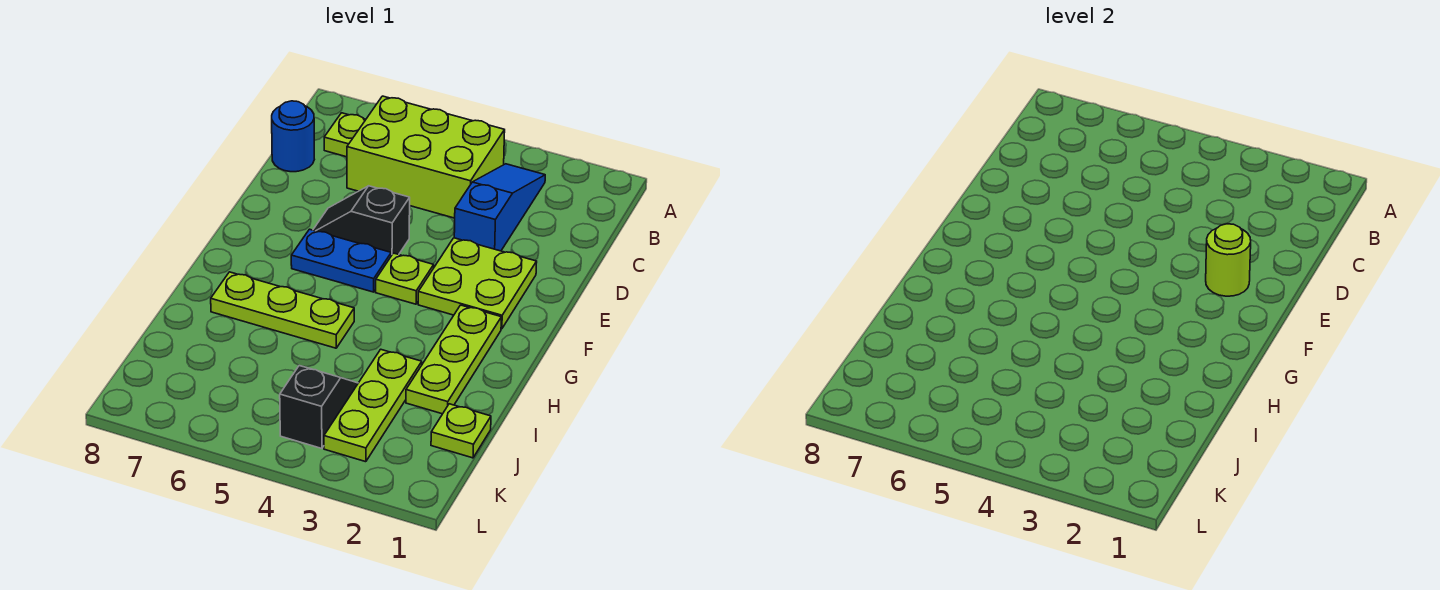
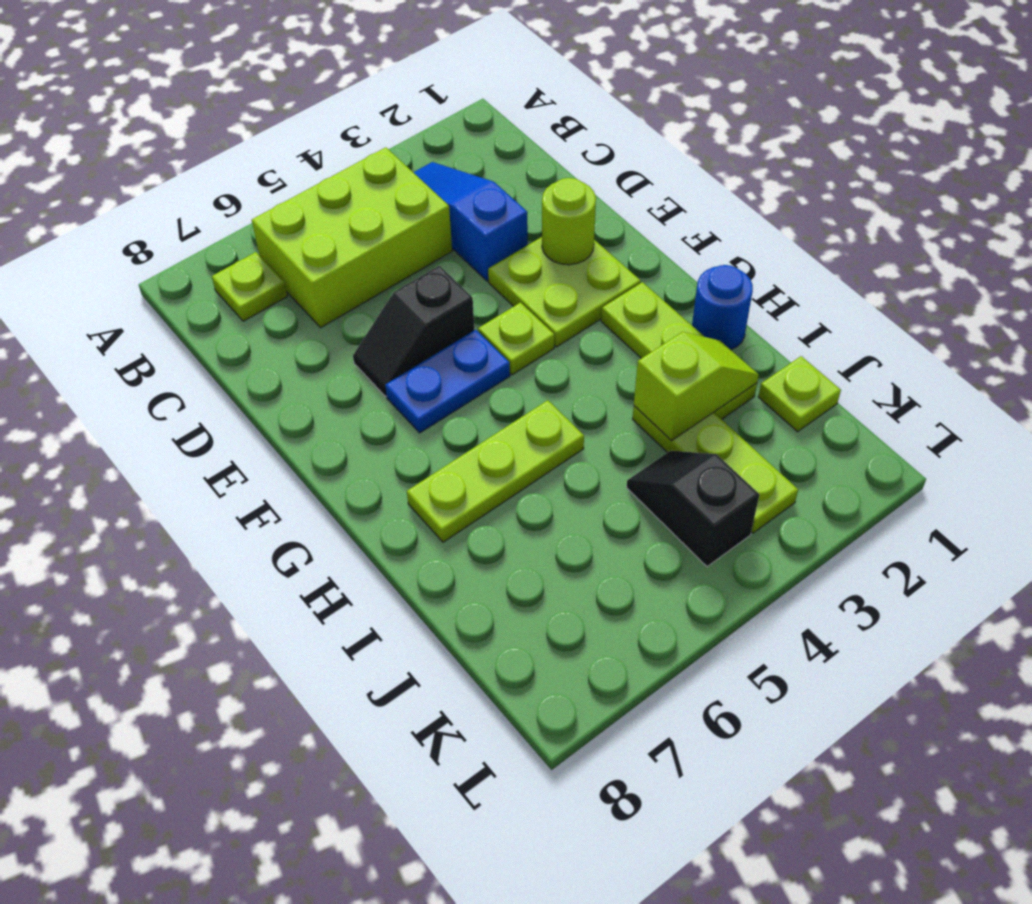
blue 1x1 round brick [272,101,314,172] -> blue 1x1 round brick moved to [692,265,753,350]
none -> lime 1x2 slope [634,332,759,441]

